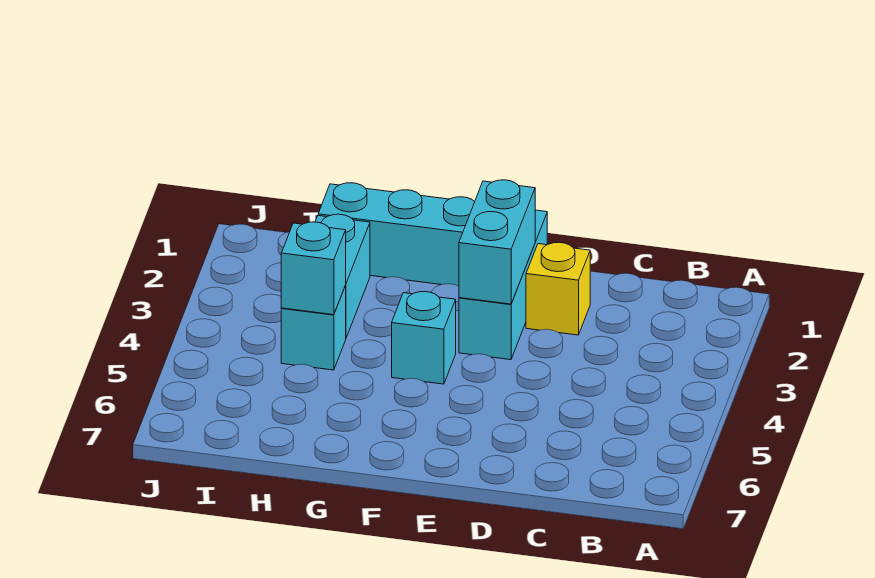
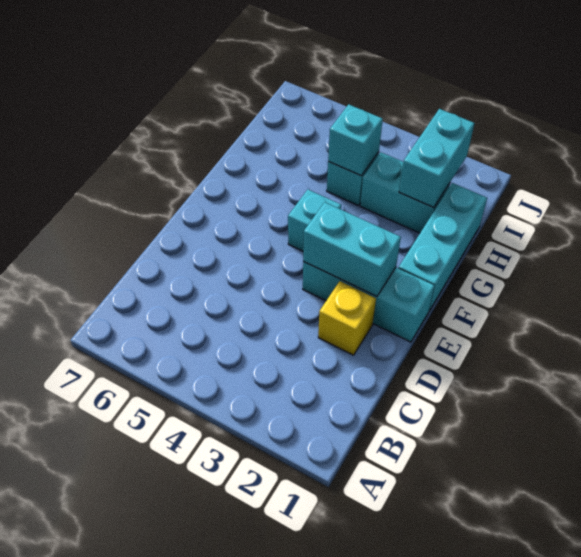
none -> cyan 1x2 brick [399,109,474,208]

